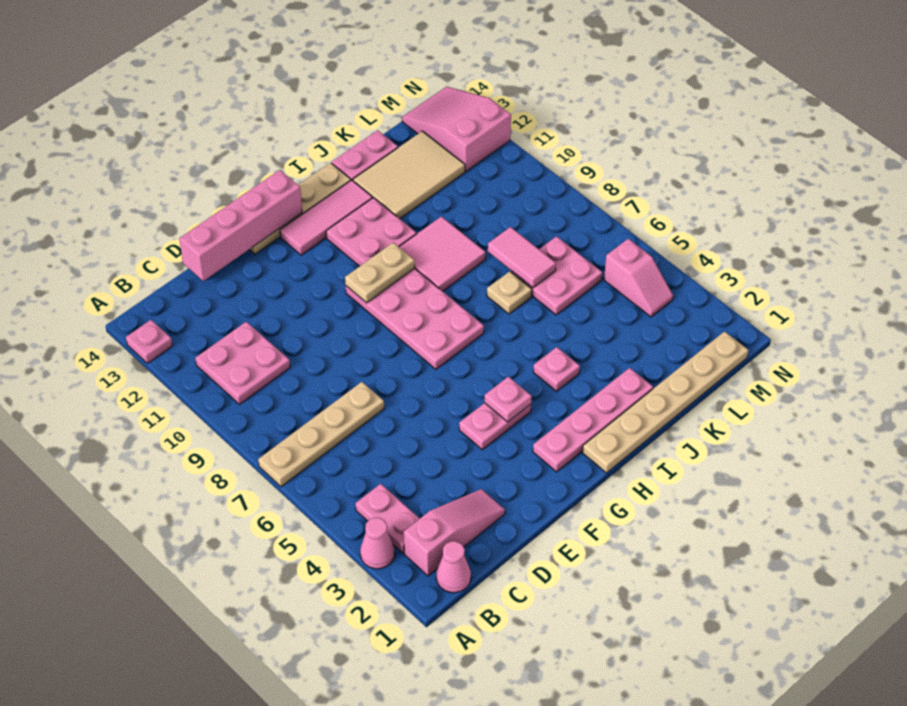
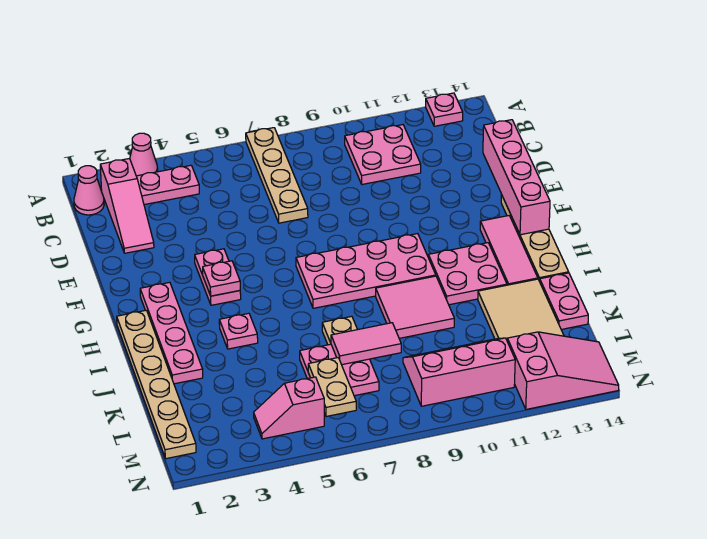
tan 1x2 plate [345,243,415,303] -> tan 1x2 plate moved to [308,358,356,417]
none -> pink 2x3 slope [403,338,515,406]

